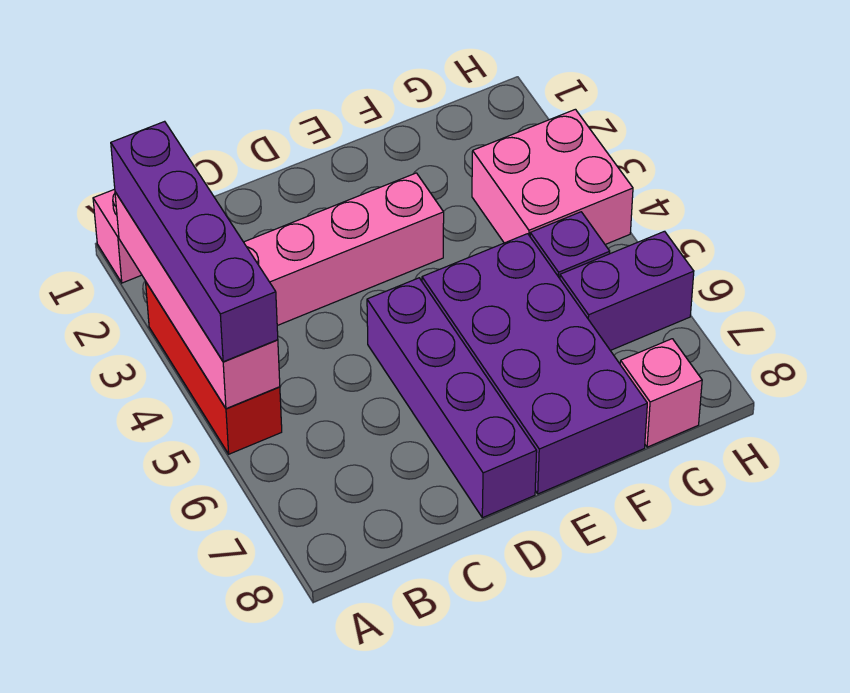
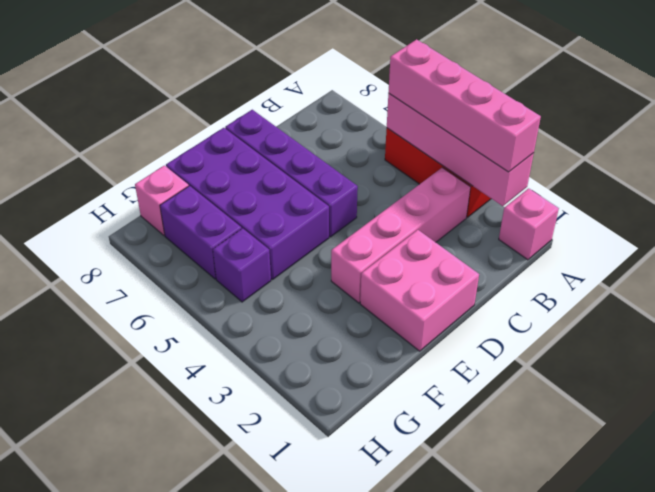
purple 1x4 brick [111,121,278,362] -> pink 1x4 brick [388,39,541,172]
pink 2x2 brick [472,109,633,244] -> pink 2x2 brick moved to [360,230,479,351]
purple 1x2 brick [560,231,694,351] -> purple 1x2 brick turned to [160,186,242,279]

